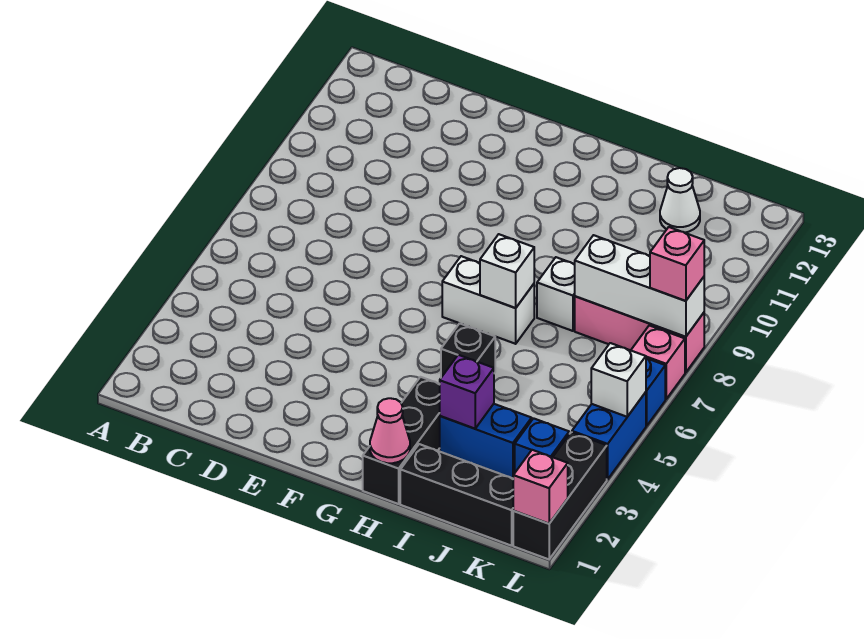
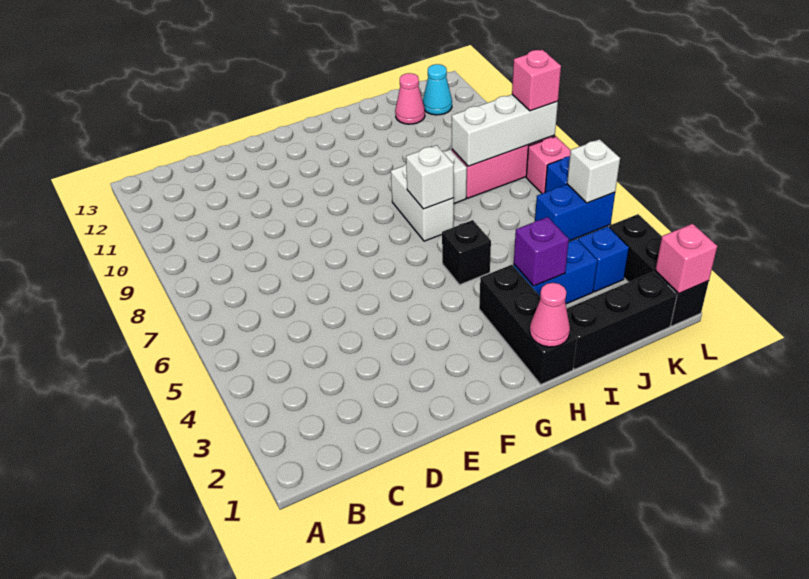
white 1x2 brick [442,256,534,344] -> white 1x2 brick turned to [391,164,454,241]
white 1x1 cone [660,168,700,233] -> pink 1x1 cone [395,73,425,124]
none -> cyan 1x1 cone [423,64,452,115]
blue 1x2 brick [572,392,646,479] -> blue 1x2 brick turned to [535,184,615,241]

